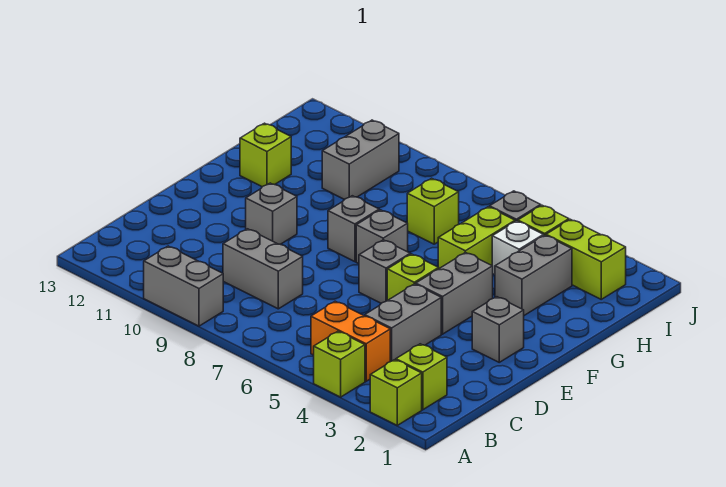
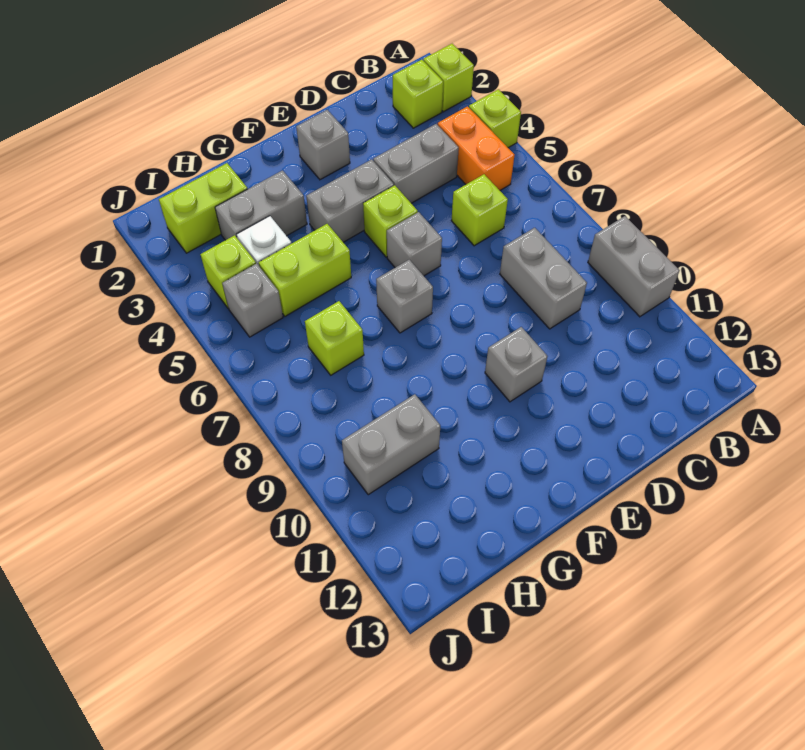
grey 1x1 brick [328,196,379,262] -> none
lime 1x1 brick [240,123,291,187] -> lime 1x1 brick moved to [451,174,508,246]
lime 1x2 brick [546,219,626,299] -> lime 1x2 brick turned to [159,163,247,253]

